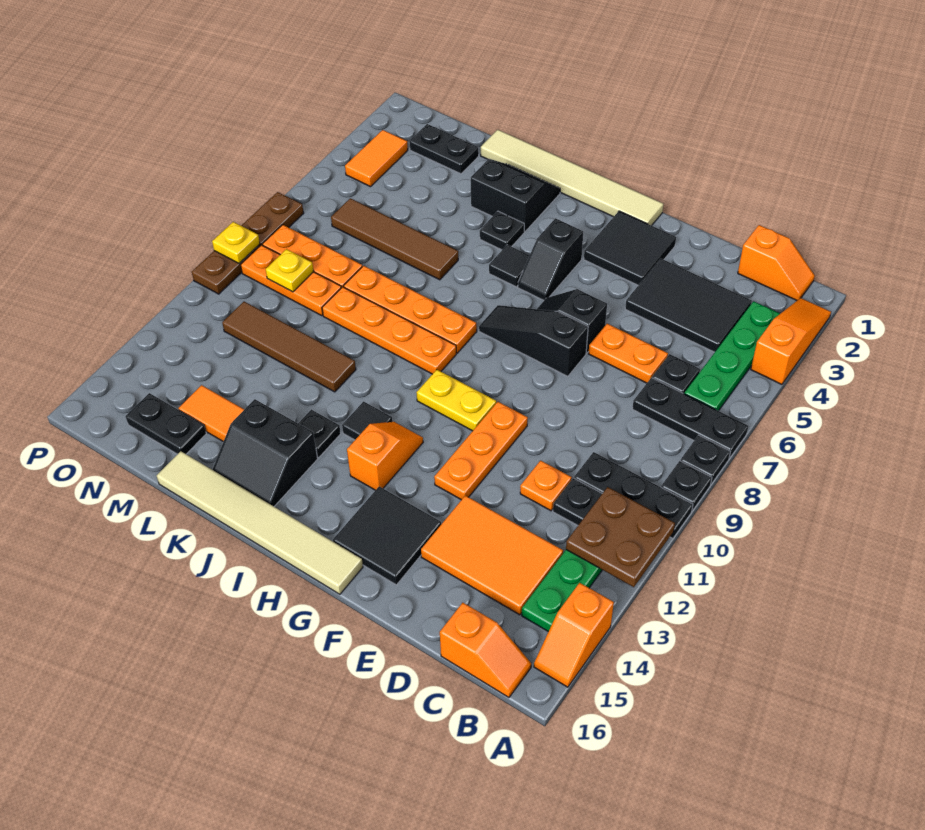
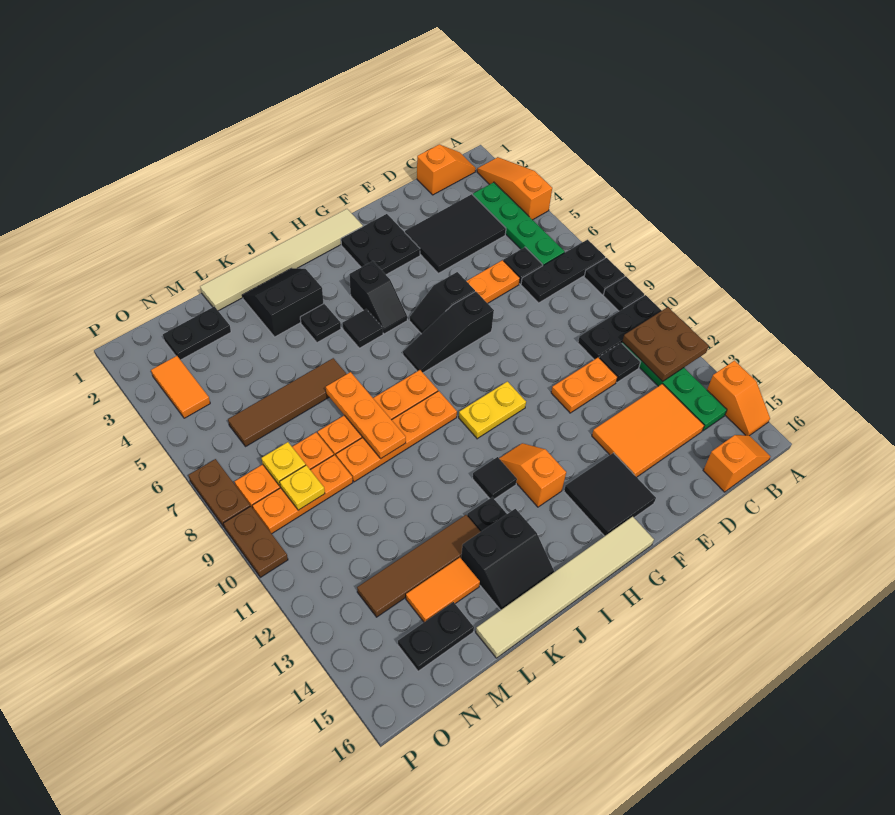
orange 1x1 plate [520,461,572,511] -> orange 1x2 plate [551,357,618,413]
black 2x2 tile [584,211,676,285] -> black 2x2 plate [341,214,420,275]
orange 1x3 plate [434,402,528,500] -> orange 1x3 plate moved to [326,372,406,458]
brown 1x4 tile [222,302,356,392] -> brown 1x4 tile moved to [357,515,481,617]
yellow 1x1 plate [212,222,260,263] -> yellow 1x1 plate moved to [262,442,306,486]

